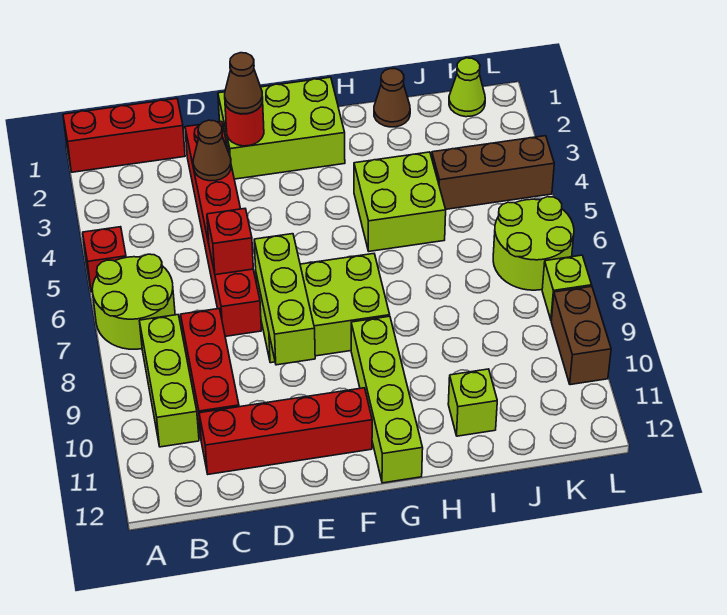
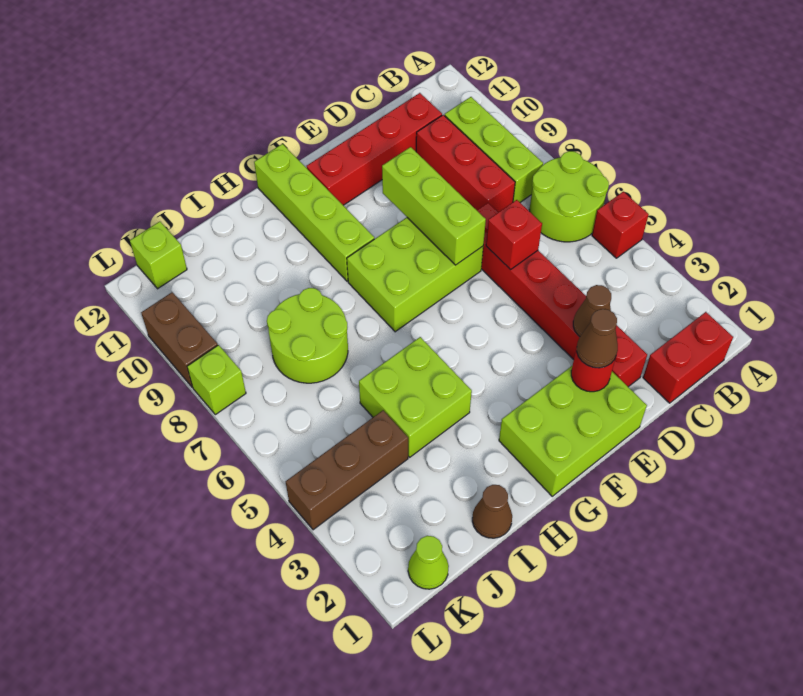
red 1x3 brick [63,99,185,172] -> red 1x2 brick [643,312,733,403]
lime 1x1 brick [448,369,497,436] -> lime 1x1 brick moved to [130,222,187,289]
lime 2x2 round brick [493,197,574,290] -> lime 2x2 round brick moved to [267,288,348,383]

